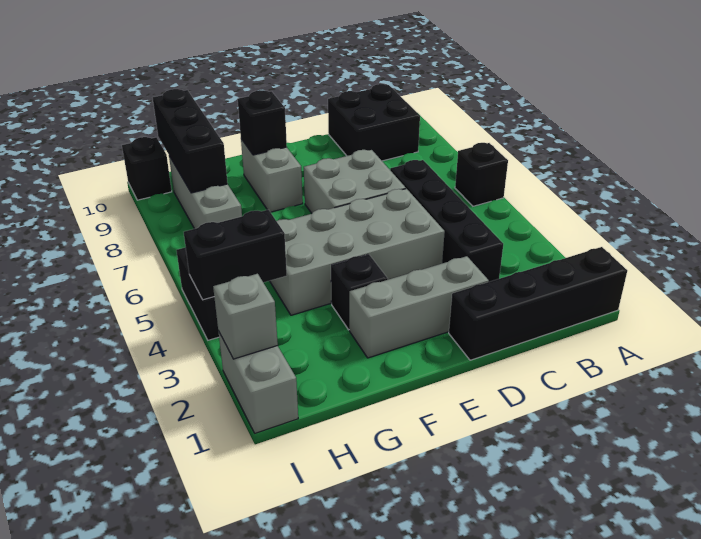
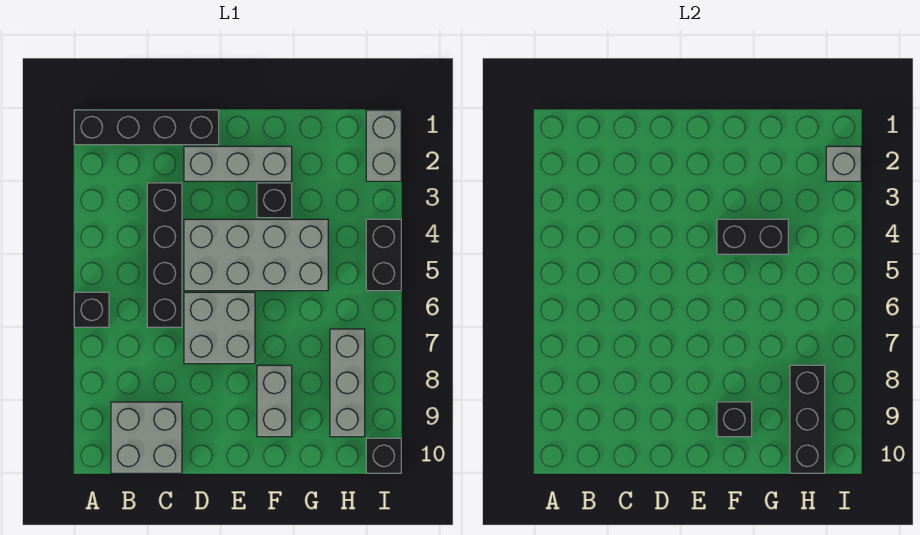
black 2x2 brick [328,84,420,161] -> grey 2x2 brick [111,402,182,473]
black 1x2 brick [184,210,287,300] -> black 1x2 brick moved to [717,219,788,254]

